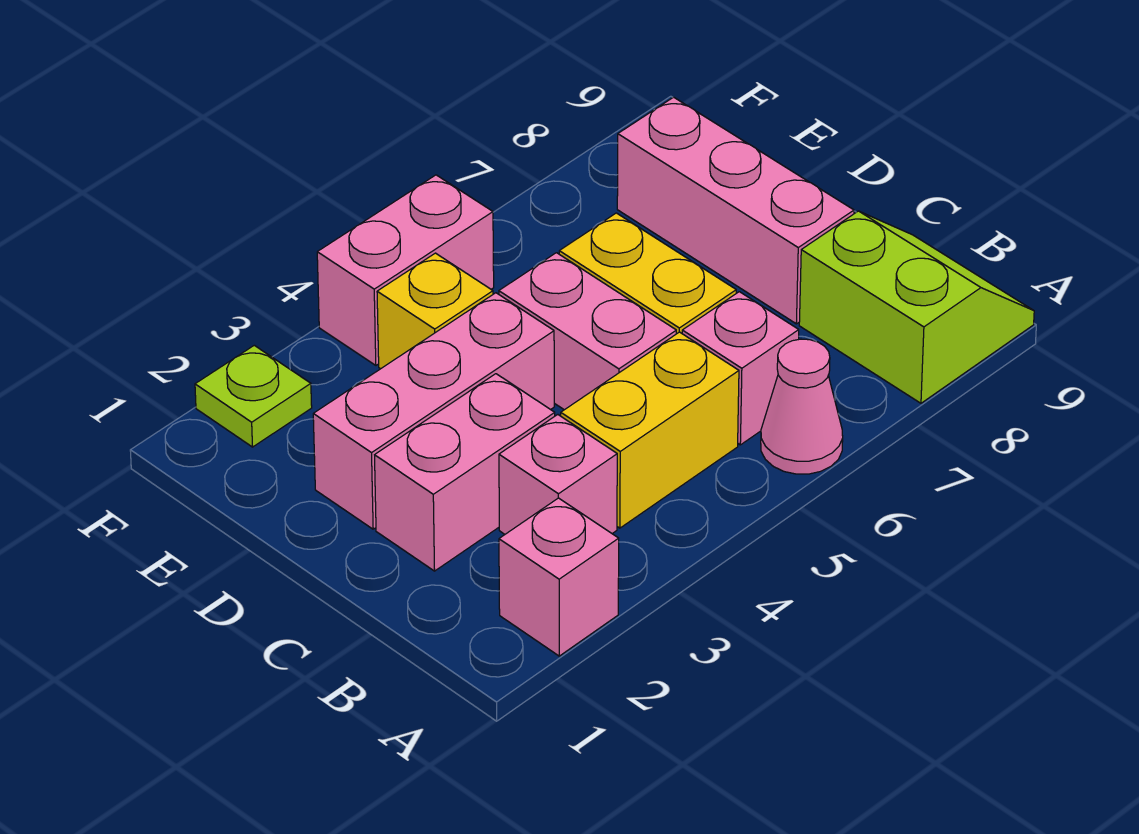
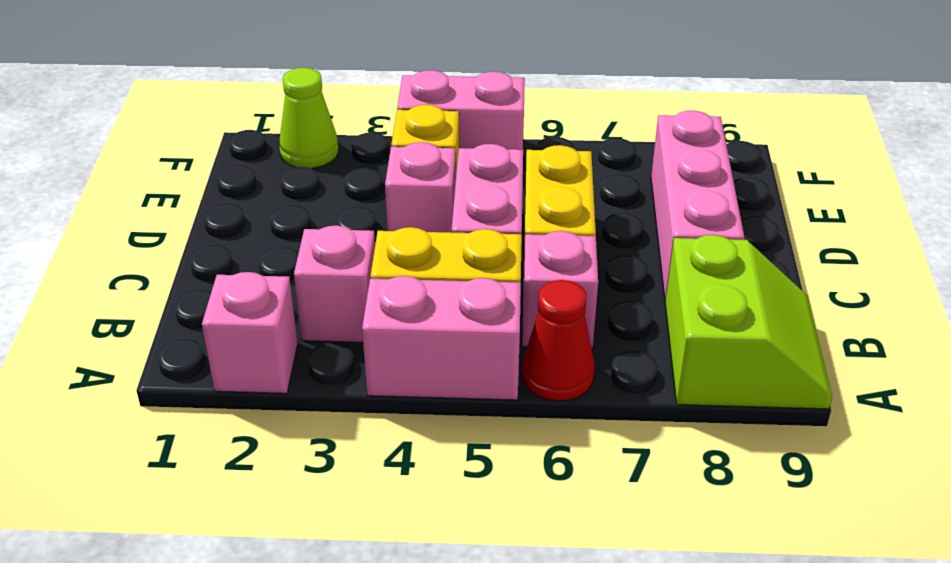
pink 1x1 cone [761,339,843,474] -> red 1x1 cone [522,280,595,401]
pink 1x2 brick [375,374,555,571] -> pink 1x2 brick moved to [362,276,521,400]
pink 1x3 brick [313,293,554,529] -> pink 1x1 brick [385,142,456,233]
lime 1x1 plate [195,345,312,447] -> lime 1x1 cone [279,68,339,168]

